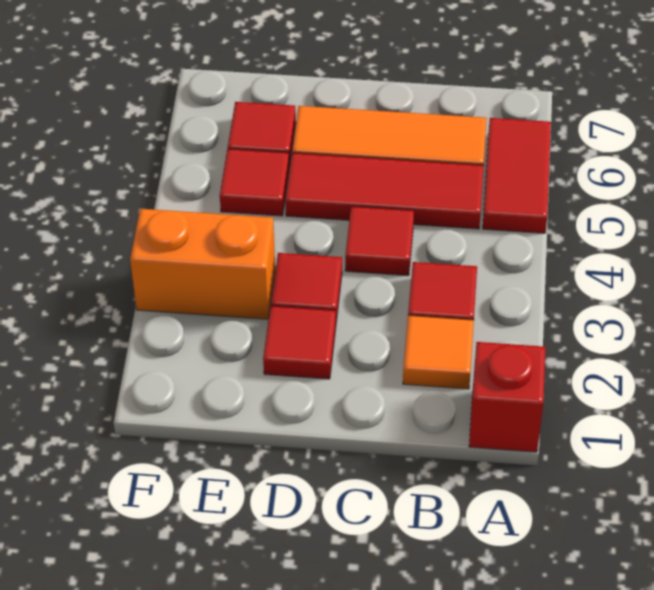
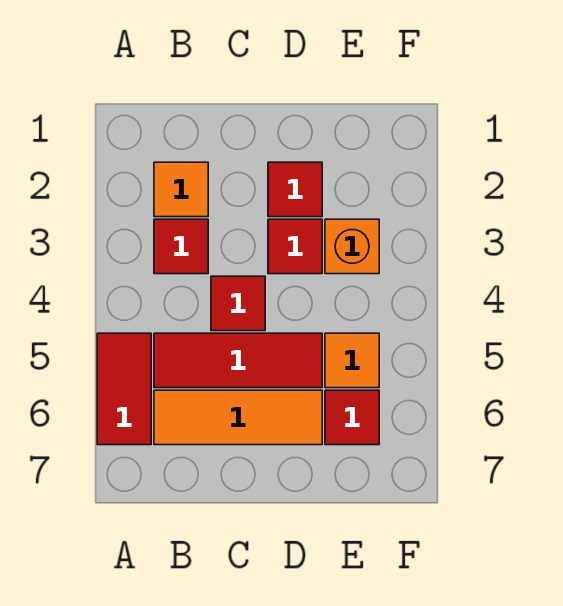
red 1x1 brick [469,342,545,452] -> none
orange 1x2 brick [130,209,275,319] -> orange 1x1 brick [325,219,379,274]
red 1x1 tile [220,149,289,216] -> orange 1x1 tile [325,333,379,388]

